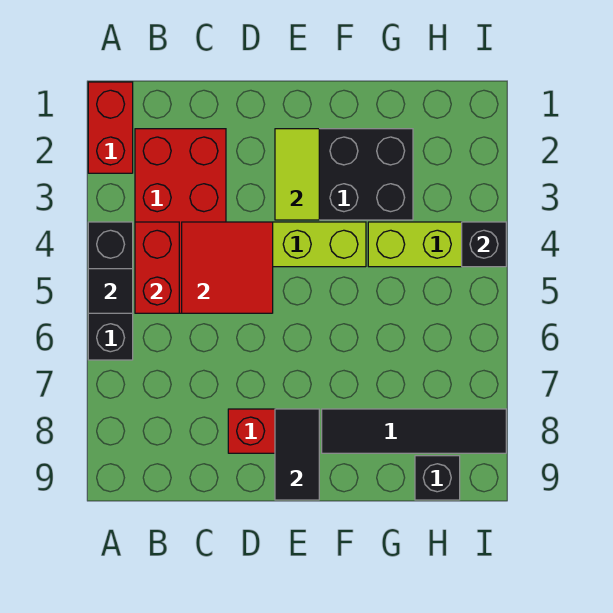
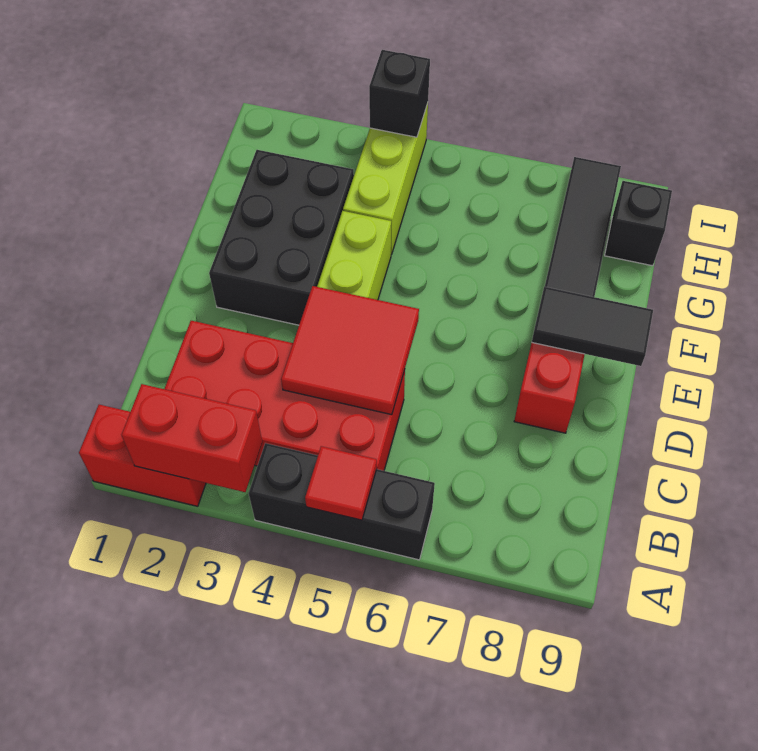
black 1x1 tile [88,269,133,313] -> red 1x1 tile [305,446,377,520]
red 1x2 brick [135,222,179,313] -> red 1x2 brick moved to [121,384,262,492]
lime 1x2 tile [275,129,319,220] -> none

